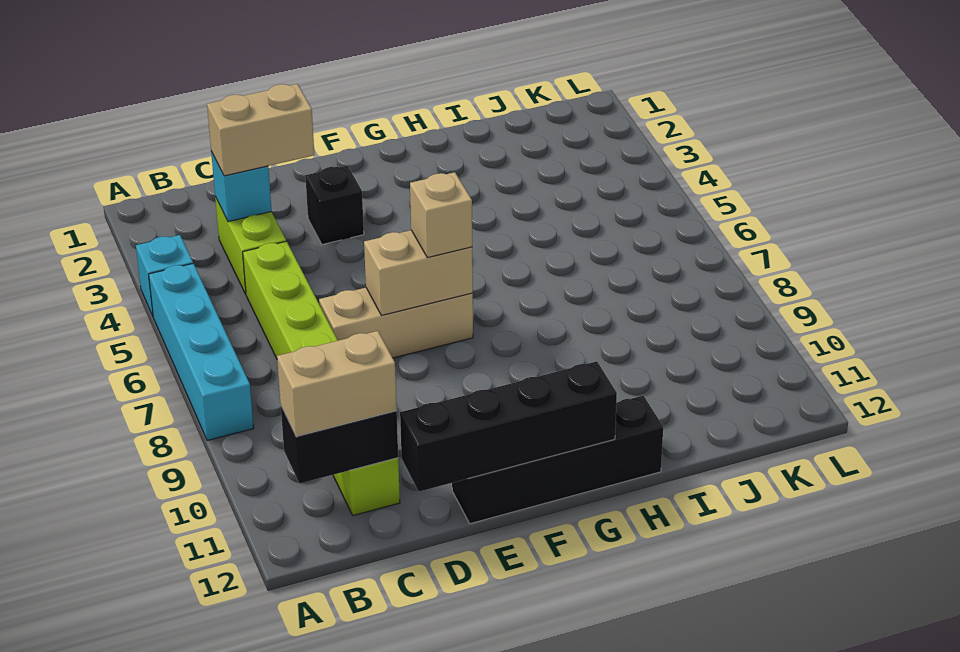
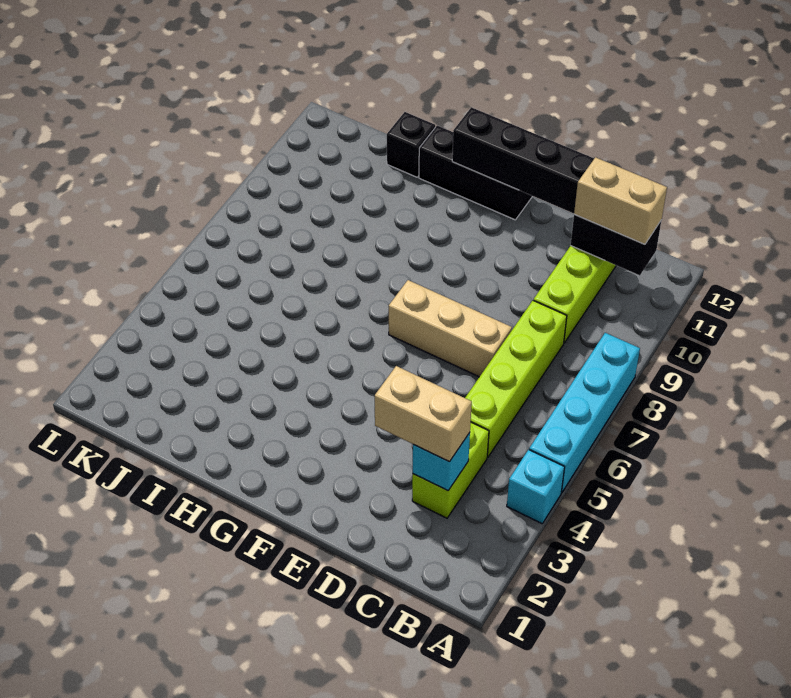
black 1x1 brick [305,166,364,245] -> black 1x1 brick moved to [387,112,435,177]
tan 1x2 brick [364,230,473,315] -> none
black 1x4 brick [452,396,663,524] -> black 1x3 brick [419,126,532,220]
tan 1x1 brick [410,172,472,258] -> none

